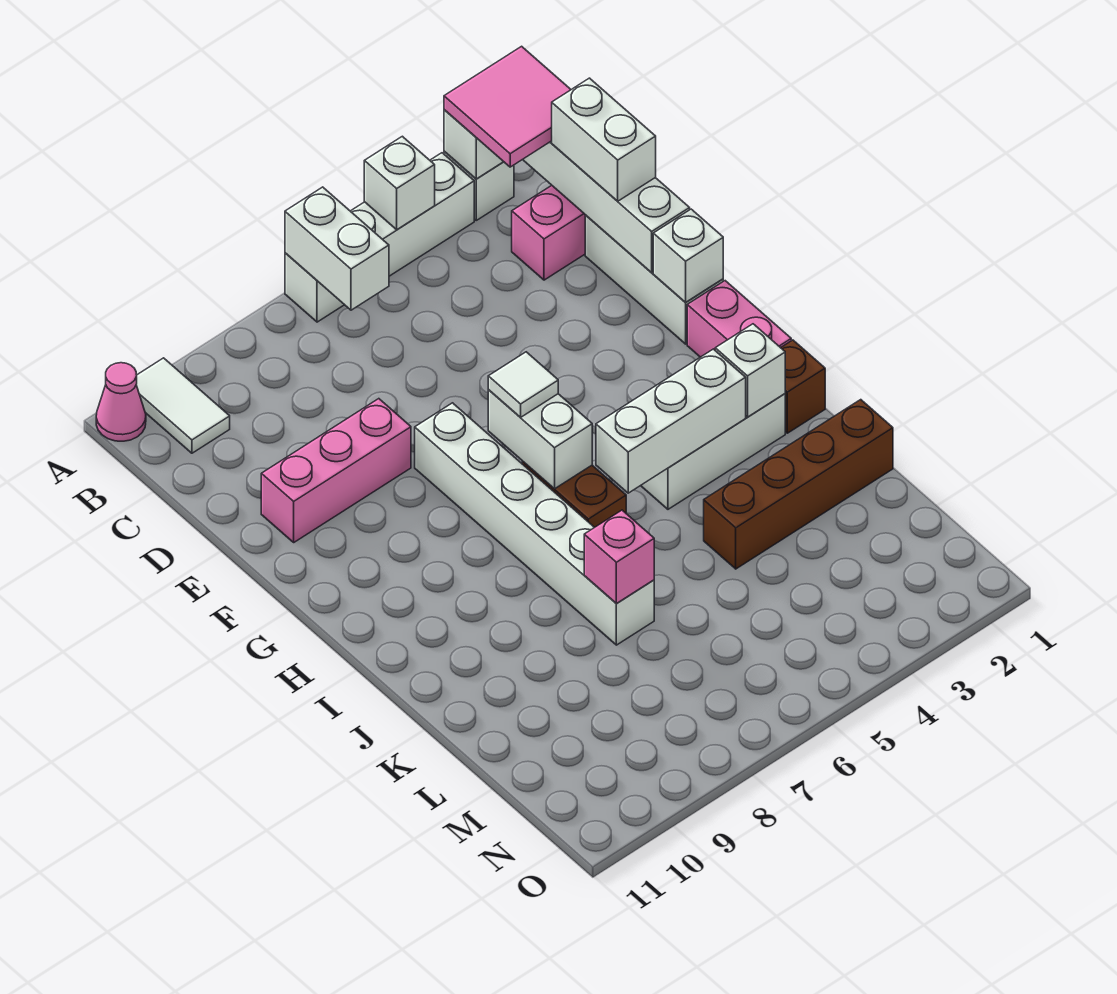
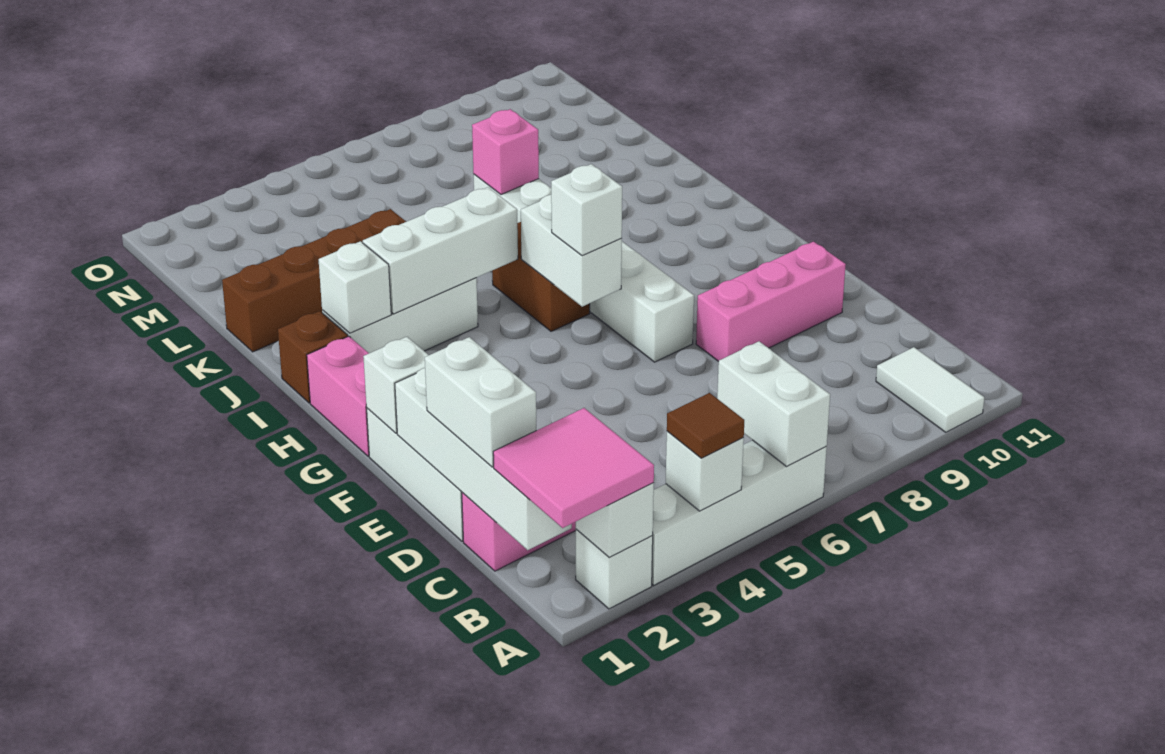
none -> brown 1x1 tile [667,393,744,458]
pink 1x1 cone [96,363,146,441] -> none
white 1x1 tile [488,352,558,418] -> white 1x1 brick [551,164,622,256]

